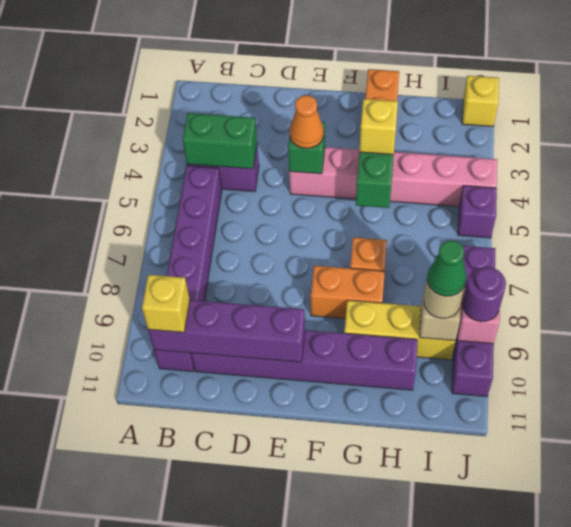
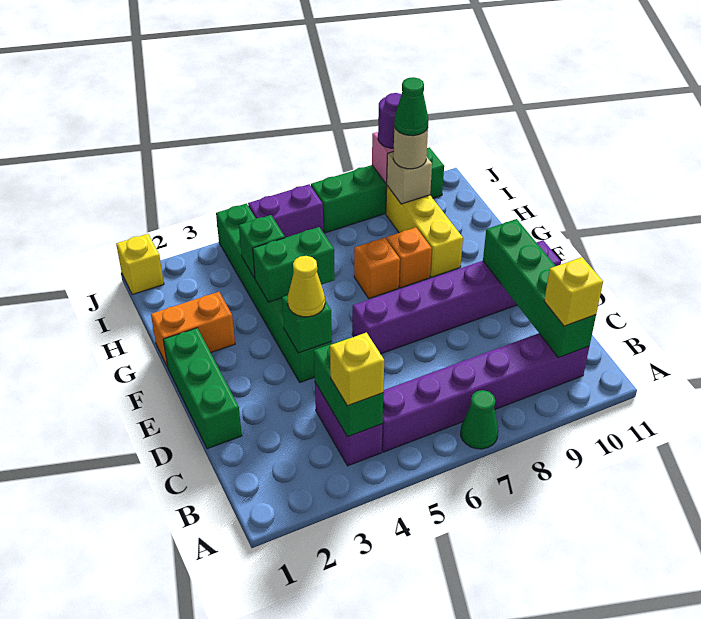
none -> green 1x1 cone [461,390,498,449]
purple 1x4 brick [148,300,305,362] -> green 1x4 brick [483,219,596,358]
purple 1x6 brick [191,330,418,390] -> purple 1x6 brick turned to [352,240,561,354]
none -> green 1x3 brick [163,328,242,449]
pink 1x6 brick [289,147,497,207] -> green 1x6 brick [216,204,332,382]
orange 1x1 cone [290,95,324,148] -> yellow 1x1 cone [288,256,325,317]
orange 1x2 brick [311,266,385,319] -> orange 1x1 brick [386,227,432,288]
yellow 1x1 brick [360,99,398,155] -> yellow 1x1 brick moved to [330,333,384,406]
none -> green 1x1 brick [239,215,285,278]
purple 1x1 brick [458,186,497,238] -> purple 1x2 brick [248,184,323,238]
purple 1x4 brick [452,246,496,397] -> green 1x4 brick [311,147,444,233]

